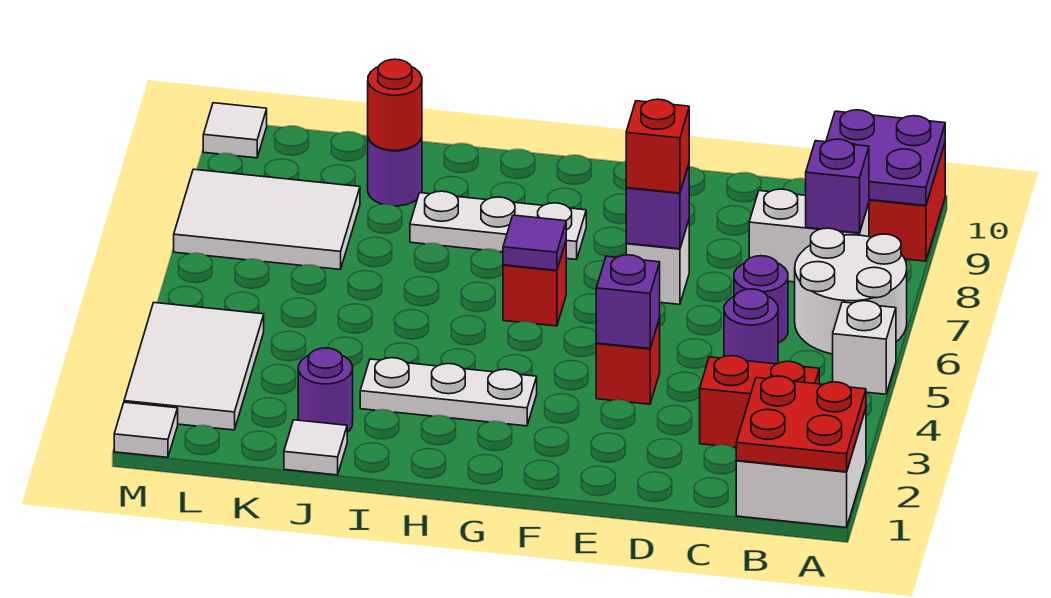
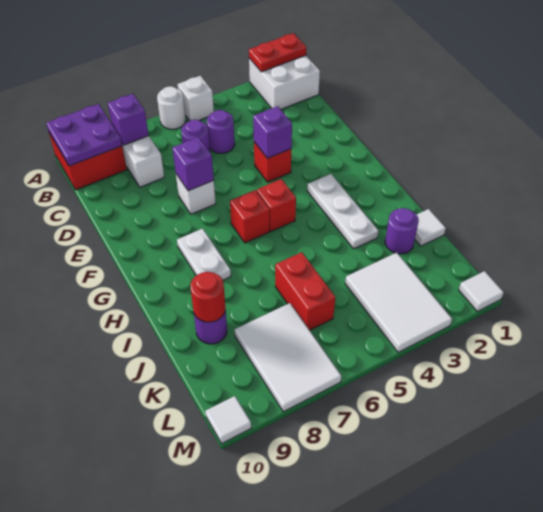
red 2x2 plate [736,376,866,472] -> red 1x2 plate [249,33,306,72]
white 2x2 round brick [795,228,907,354] -> white 1x1 round brick [157,86,186,129]
red 1x2 brick [700,356,819,447] -> red 1x2 brick moved to [275,252,335,330]
red 1x1 brick [626,99,689,193] -> red 1x1 brick moved to [257,179,296,231]
purple 1x1 tile [503,215,566,270] -> none
white 1x3 plate [410,191,586,260] -> white 1x2 plate [177,229,231,280]
white 2x3 tile [124,303,264,430] -> white 2x3 tile turned to [345,253,452,352]

